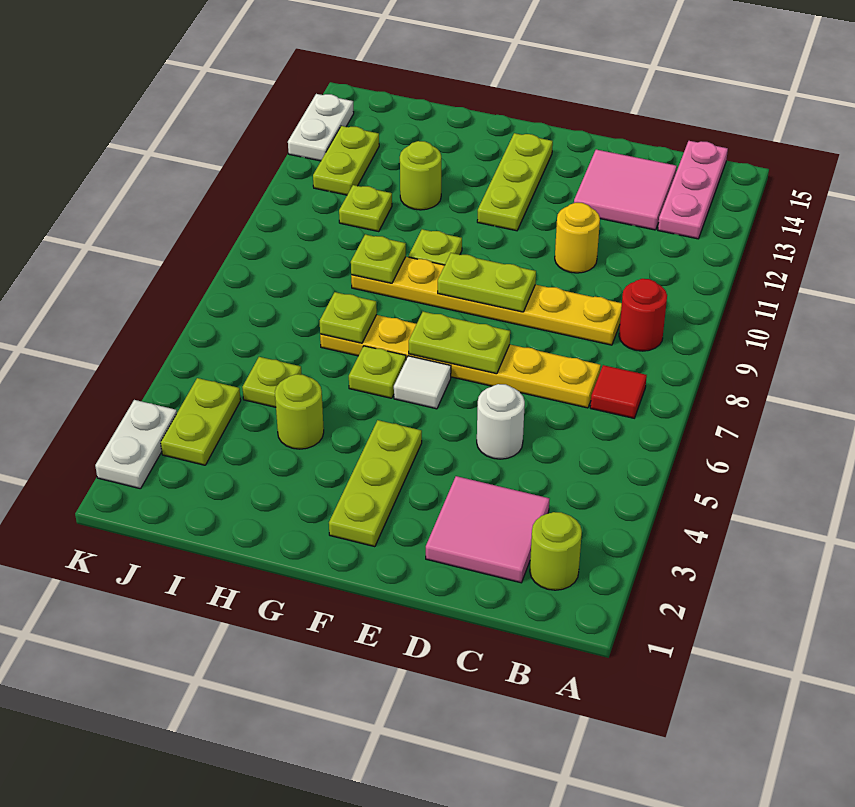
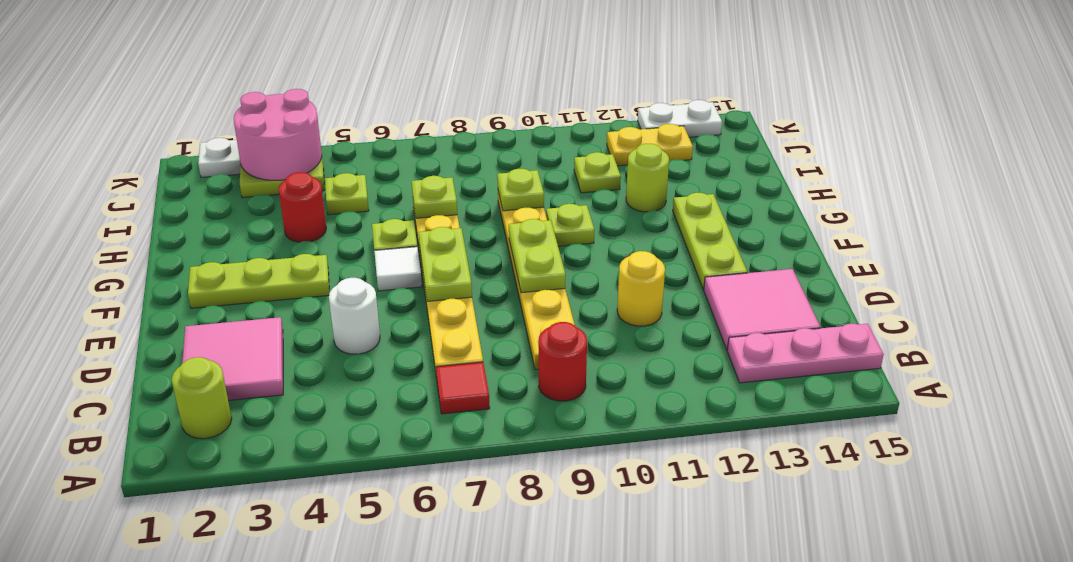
lime 1x3 plate [477,133,553,231] -> lime 1x3 plate turned to [673,193,747,290]
lime 1x1 round brick [275,374,324,449] -> red 1x1 round brick [279,172,326,242]
none -> pink 2x2 round brick [234,89,322,180]
lime 1x2 plate [313,126,379,195] -> yellow 1x2 plate [607,124,693,166]

